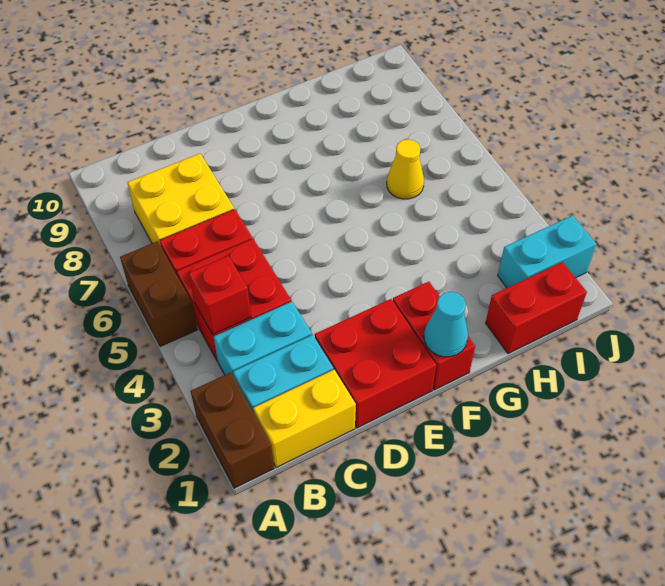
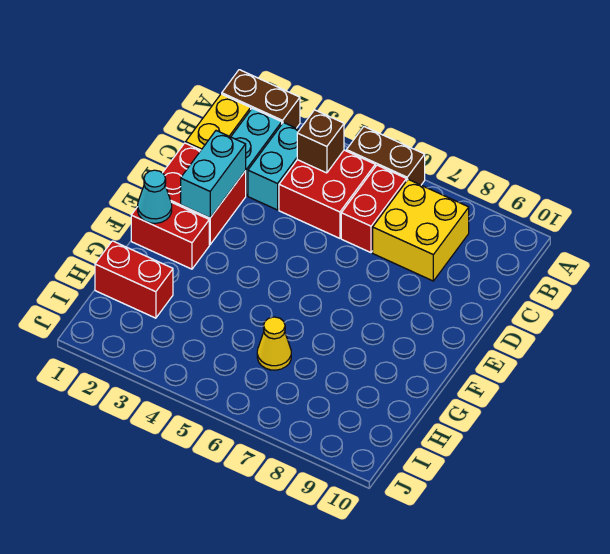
red 1x1 brick [189,256,251,335] -> brown 1x1 brick [297,110,344,173]
red 1x2 brick [486,262,587,354] -> red 1x2 brick turned to [95,241,173,318]
cyan 1x2 brick [498,216,596,288] -> cyan 1x2 brick moved to [181,131,246,218]

